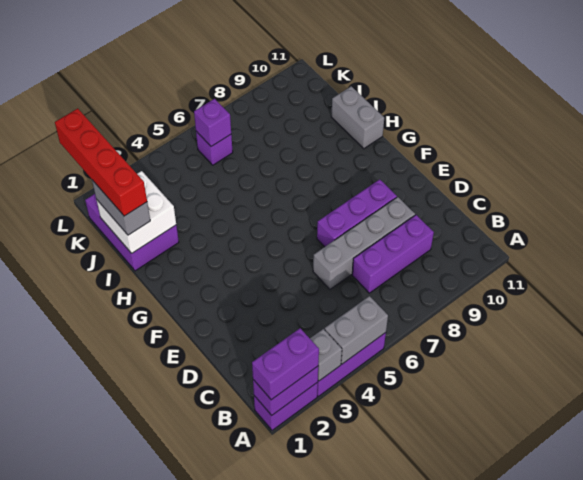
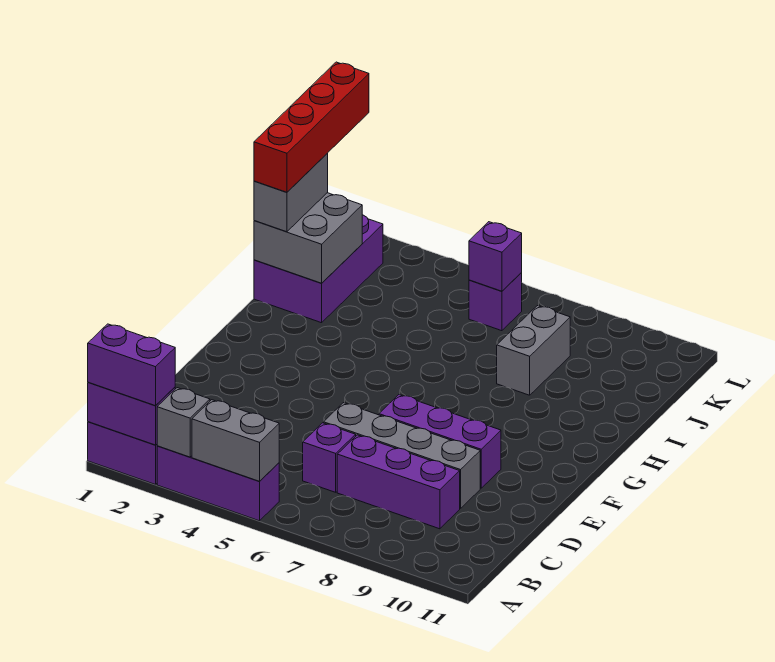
none -> purple 1x1 brick [303,423,356,492]
grey 1x2 brick [331,86,384,149] -> grey 1x2 brick moved to [497,306,570,395]
white 2x2 brick [96,171,176,253] -> grey 2x2 brick [254,193,362,283]

